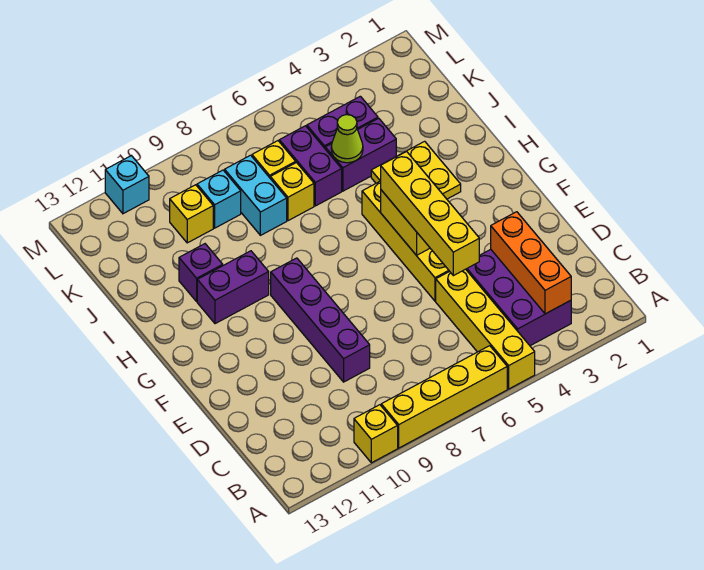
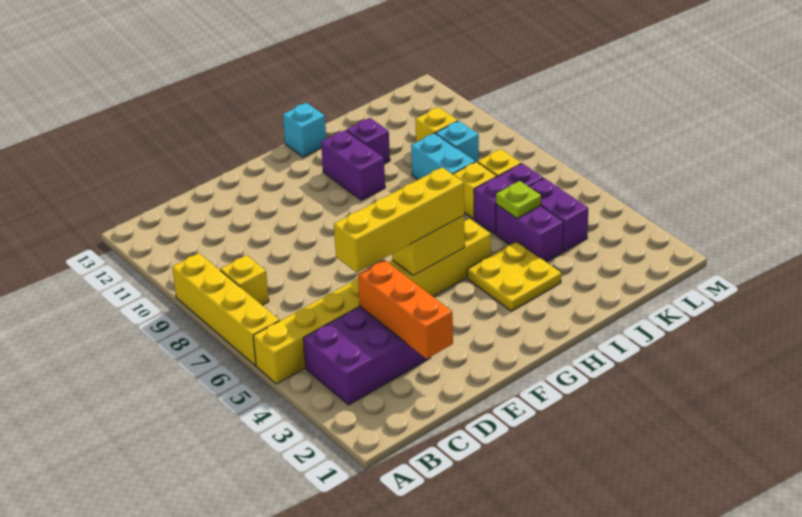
yellow 1x1 brick [354,405,398,463] -> yellow 1x1 brick moved to [220,255,269,305]
orange 1x3 brick [491,212,571,314] -> orange 1x3 brick turned to [358,260,453,359]
purple 1x4 brick [271,258,370,382] -> none
lime 1x1 cone [331,115,363,163] -> lime 1x1 plate [496,181,541,218]
cyan 1x2 brick [225,155,287,235] -> cyan 1x2 brick turned to [411,133,475,180]
cyan 1x1 brick [105,156,149,214] -> cyan 1x1 brick moved to [283,103,326,157]

